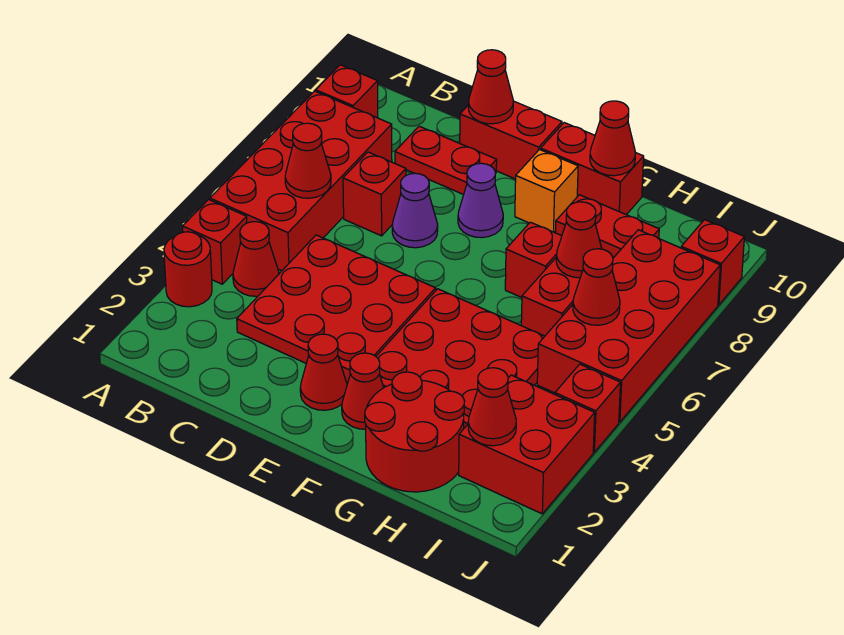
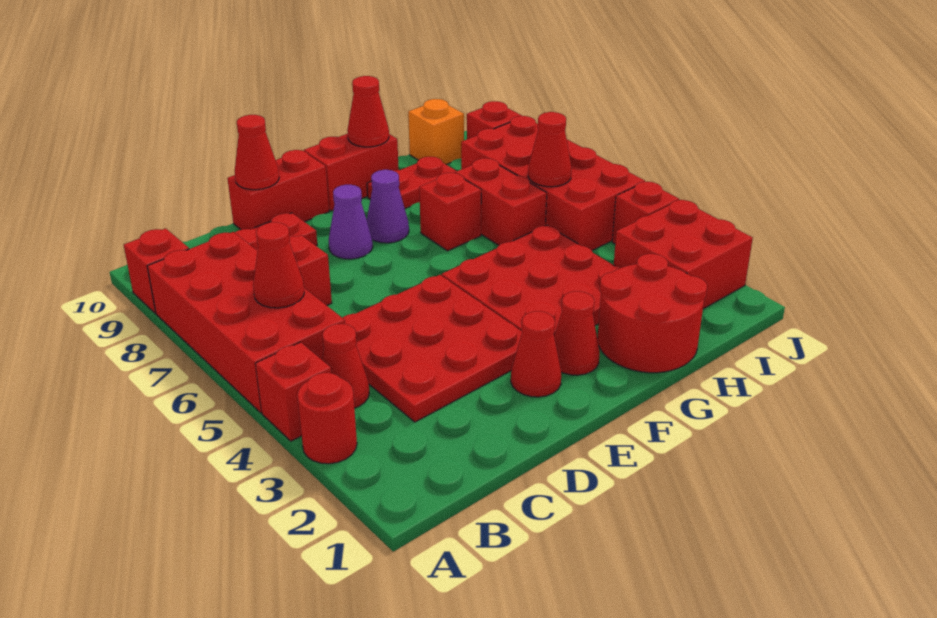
purple 1x1 cone [392,173,438,248] -> purple 1x1 cone moved to [367,170,409,243]
orange 1x1 brick [515,150,578,232] -> orange 1x1 brick moved to [408,99,464,165]
red 1x1 cone [556,202,602,278] -> none
red 1x1 cone [468,368,516,446] -> none

